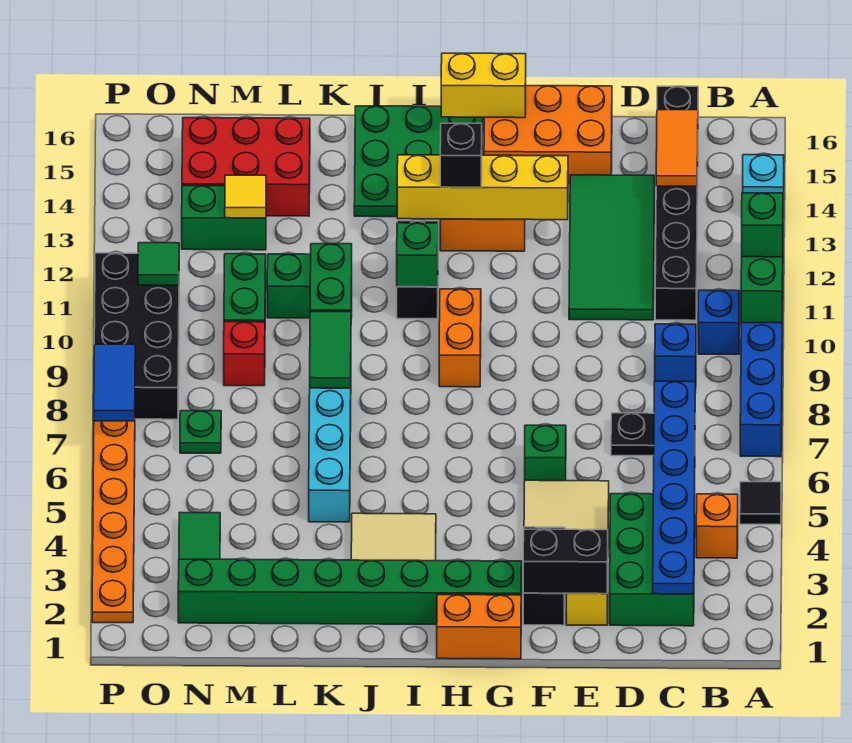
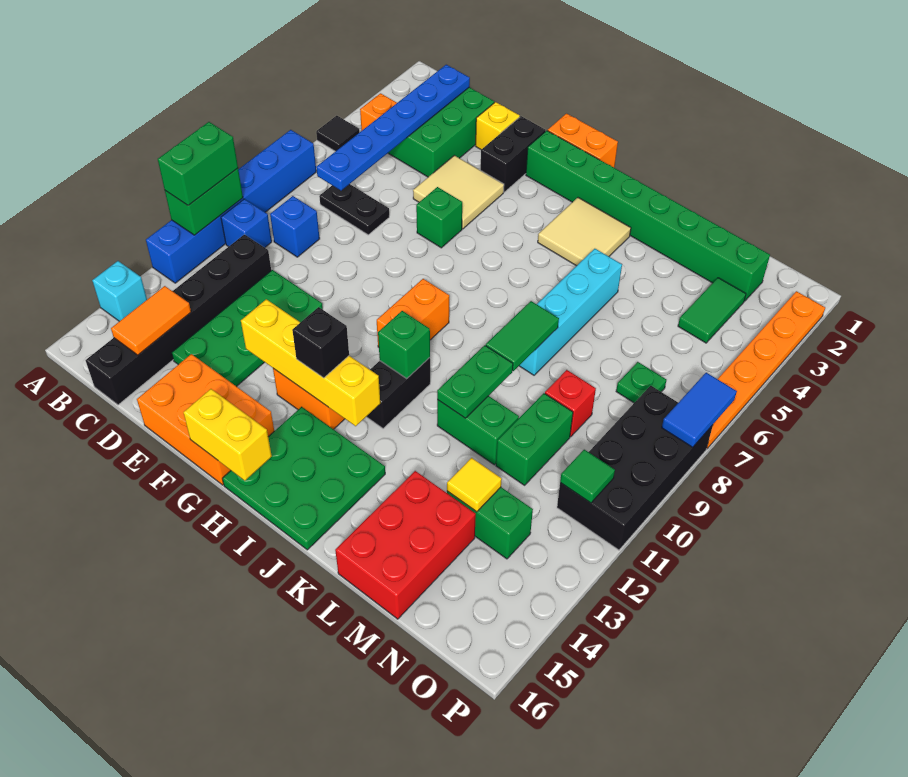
green 1x1 brick [742,193,783,257] -> green 1x2 brick [158,122,238,206]
green 2x4 tile [569,175,654,320] -> green 2x4 plate [172,270,323,387]
black 1x2 brick [523,529,608,594] -> none
red 2x3 brick [182,118,310,216] -> red 2x3 brick turned to [335,471,476,619]

